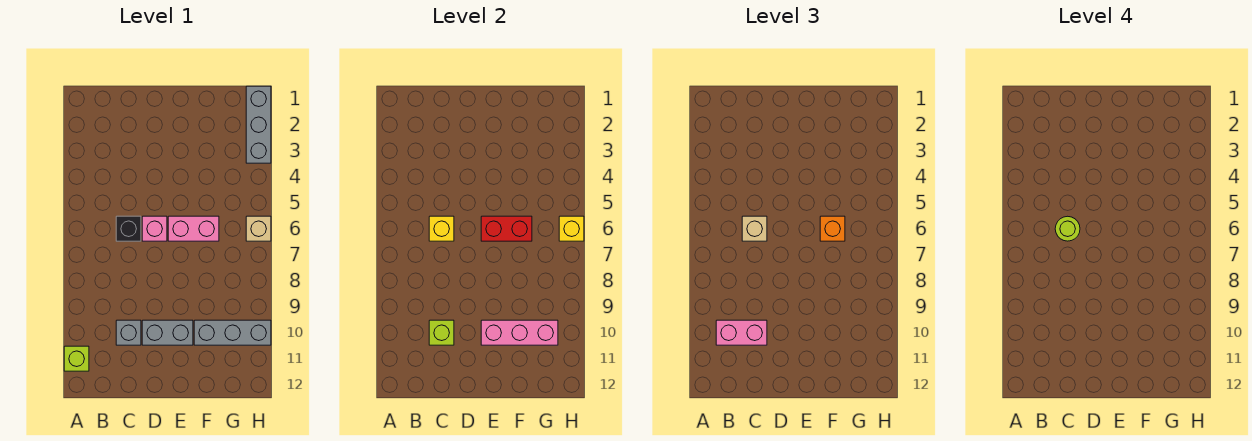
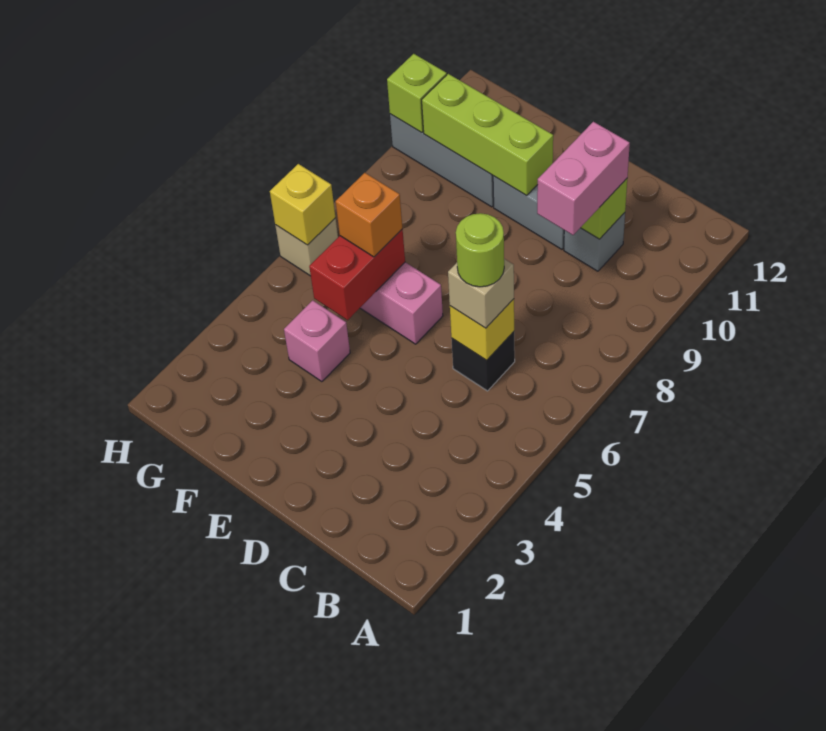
lime 1x1 brick [64,346,89,371] -> lime 1x1 brick moved to [387,54,447,133]
pink 1x2 brick [716,320,767,345] -> pink 1x2 brick turned to [537,122,630,235]
pink 1x1 brick [142,216,167,241] -> pink 1x1 brick moved to [284,300,350,382]
red 1x2 brick [481,216,532,241] -> red 1x2 brick turned to [309,229,405,320]
pink 1x3 brick [481,320,558,345] -> lime 1x3 brick [422,74,553,195]
grey 1x3 brick [246,86,271,163] -> none

